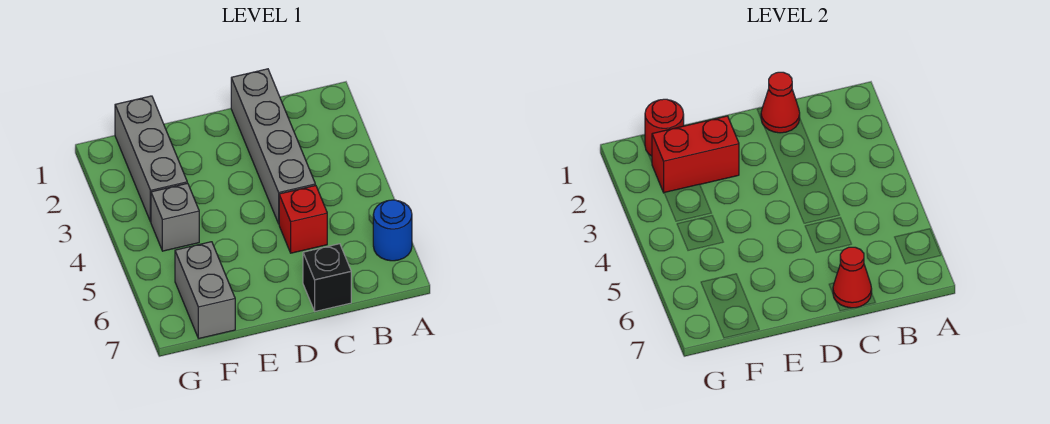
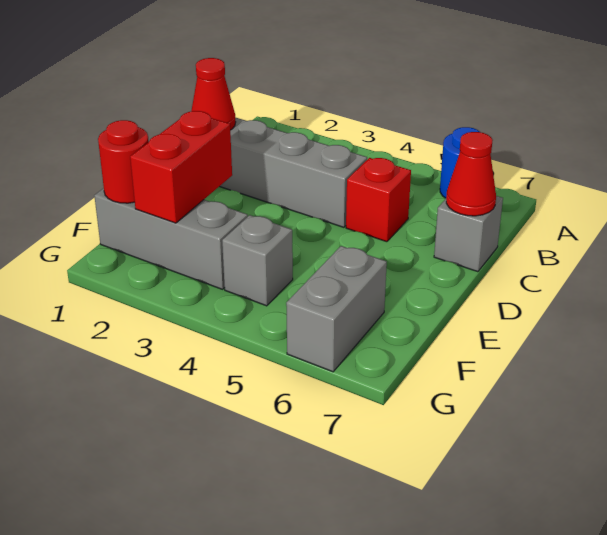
black 1x1 brick [303,244,351,311] -> grey 1x1 brick [434,196,503,272]
grey 1x2 brick [175,242,235,339] -> grey 1x2 brick turned to [286,246,387,372]

